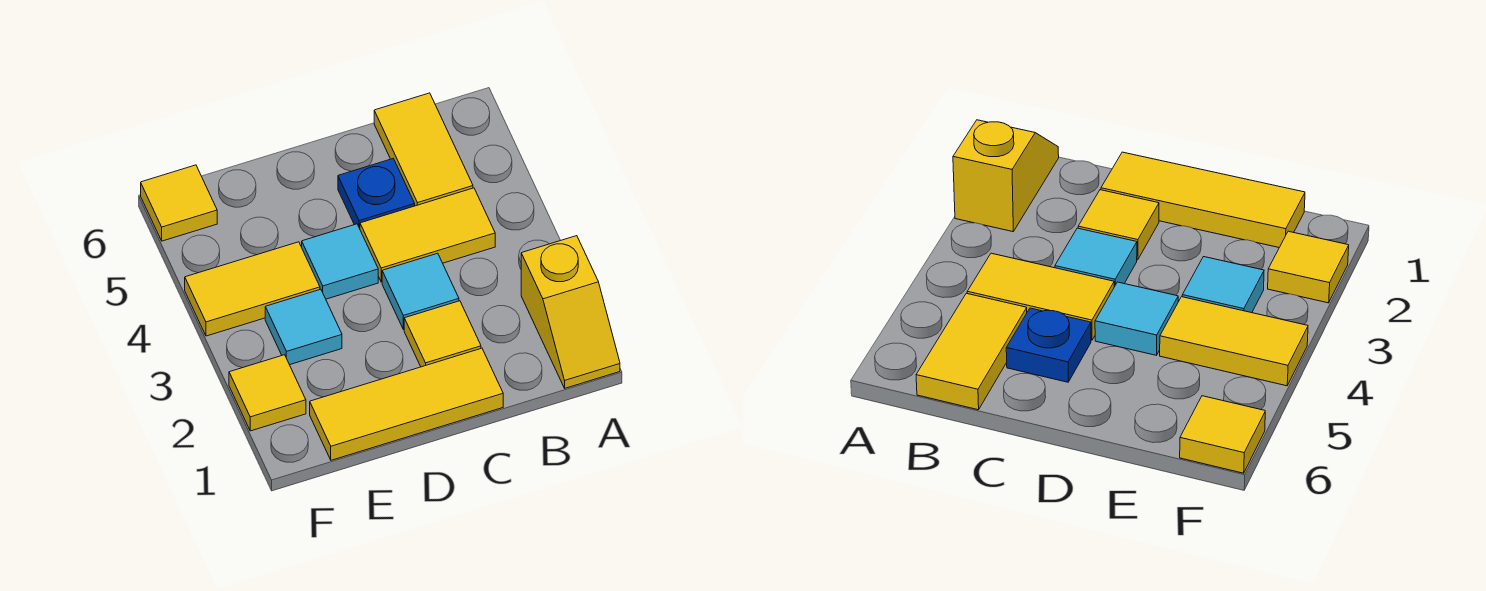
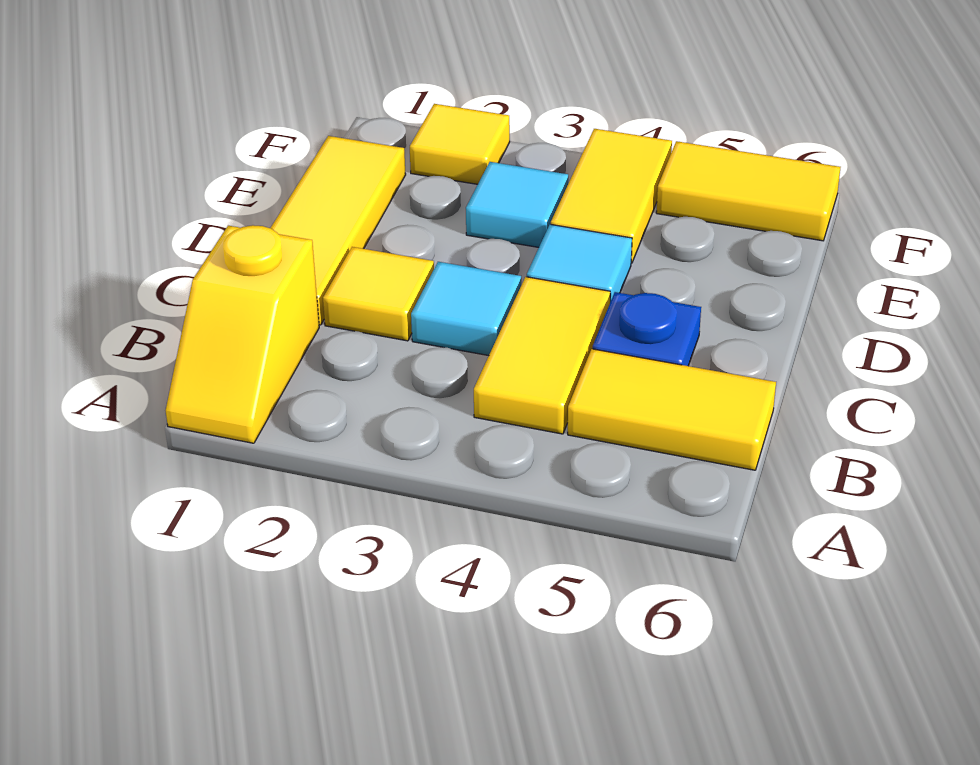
yellow 1x2 slope [521,236,620,388] -> yellow 1x2 slope turned to [166,225,319,443]
yellow 1x1 tile [141,165,217,241] -> yellow 1x2 tile [656,141,840,241]

